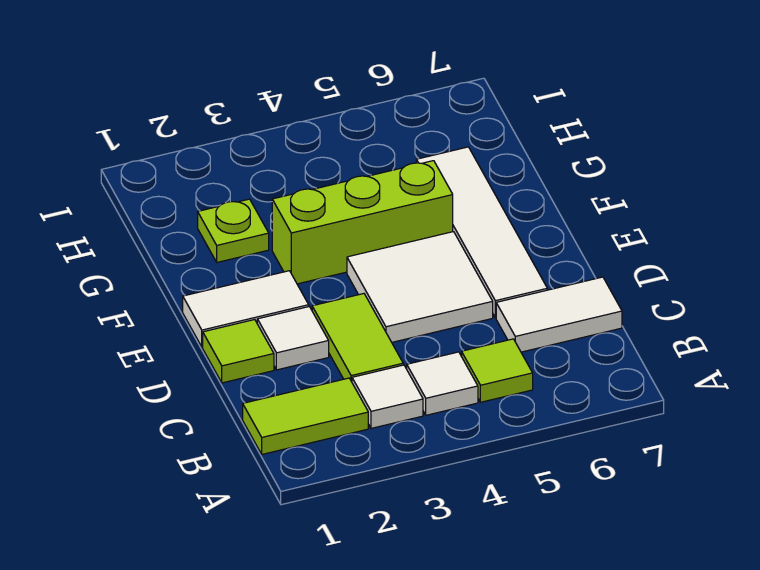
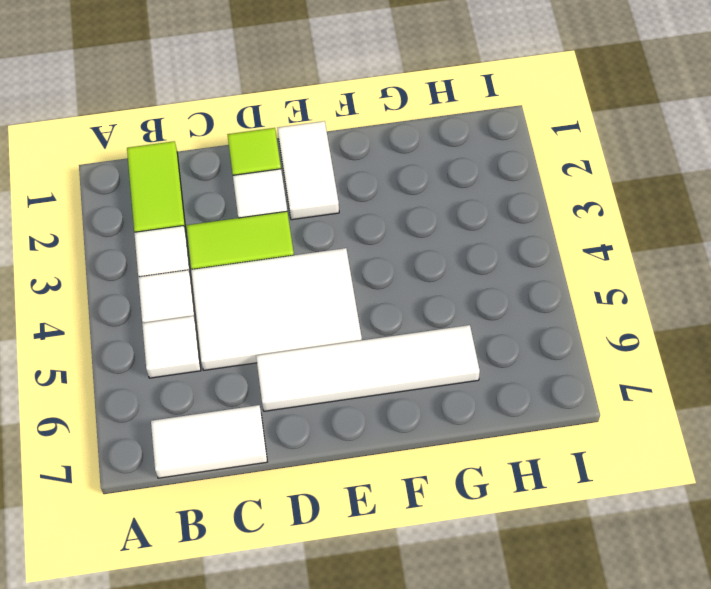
lime 1x1 tile [462,339,533,402] -> white 1x1 tile [142,316,201,378]
white 1x2 tile [496,277,622,352] -> white 1x2 tile turned to [151,405,267,478]
white 2x2 tile [347,232,493,342] -> white 2x3 tile [191,248,362,370]
lime 1x3 brick [272,161,453,284] -> none
lime 1x1 plate [198,199,269,262] -> none

